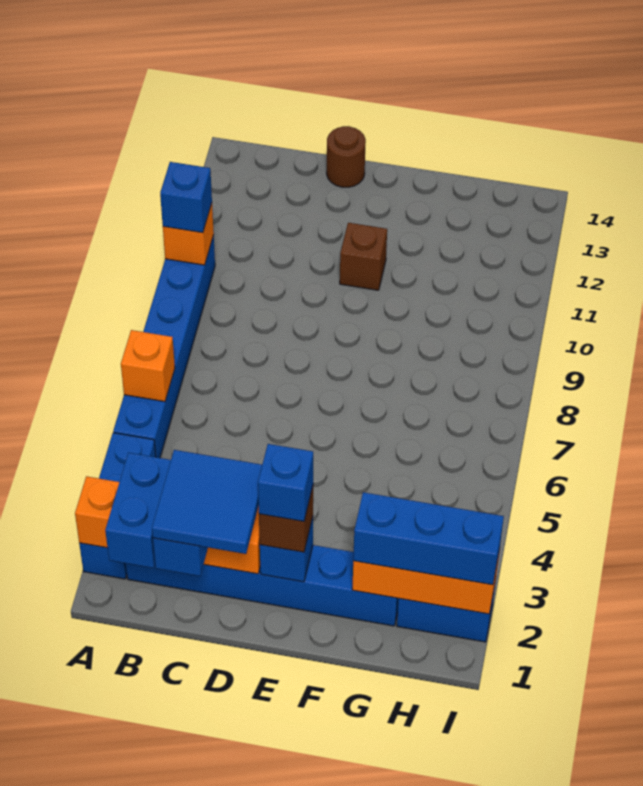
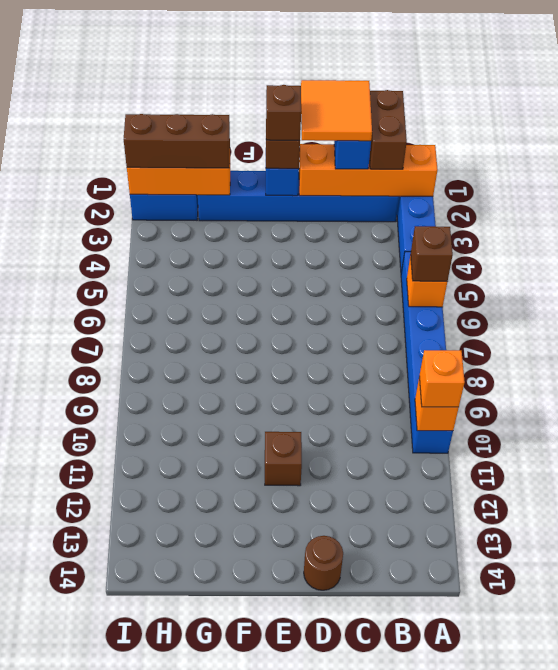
none -> brown 1x1 brick [411,226,453,281]
blue 1x1 brick [160,162,212,233] -> orange 1x1 brick [419,350,465,407]
blue 1x2 brick [105,453,171,568] -> brown 1x2 brick [369,90,407,169]
blue 2x2 tile [152,450,262,554] -> orange 2x2 tile [301,80,372,141]
blue 1x1 brick [258,444,313,521] -> brown 1x1 brick [266,85,301,140]
blue 1x3 brick [353,492,504,585] -> brown 1x3 brick [124,114,230,168]

